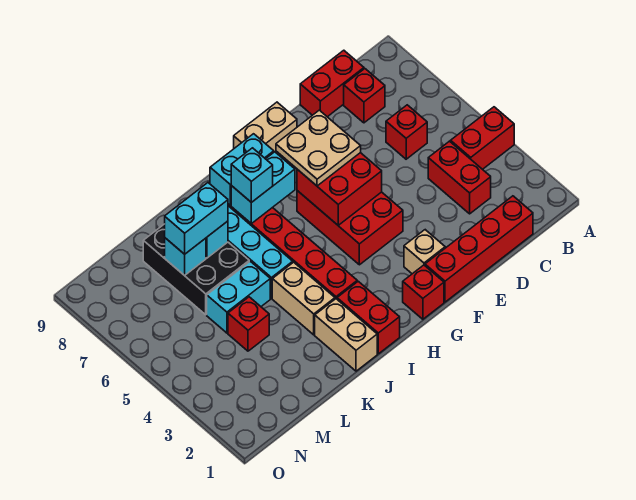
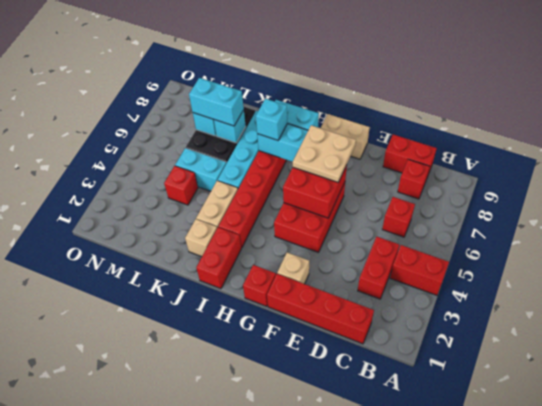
tan 1x2 brick [315,299,377,371] -> tan 1x1 brick [185,219,217,257]

